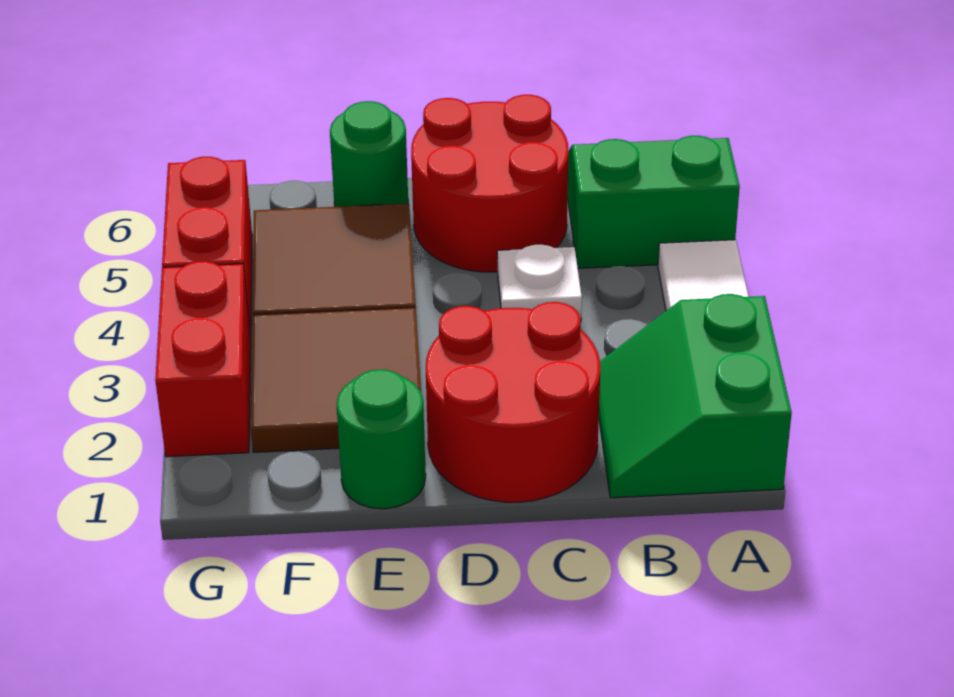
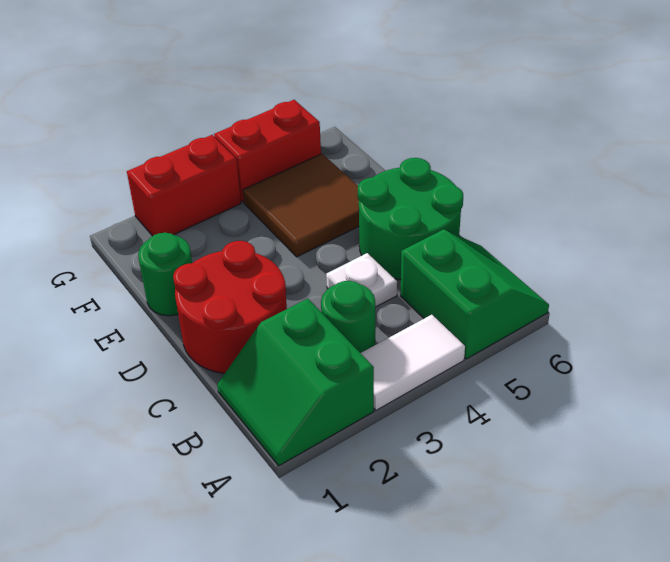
green 2x2 slope [599,294,792,498] -> green 2x2 slope turned to [217,299,374,466]
red 2x2 round brick [411,95,568,272] -> green 2x2 round brick [358,158,463,280]
brown 2x2 tile [251,308,421,452] -> none
green 1x1 round brick [330,101,408,207] -> green 1x1 round brick moved to [321,281,375,353]

